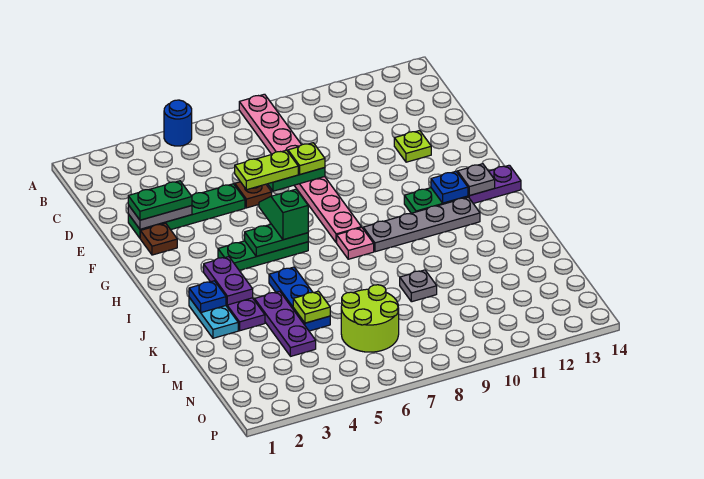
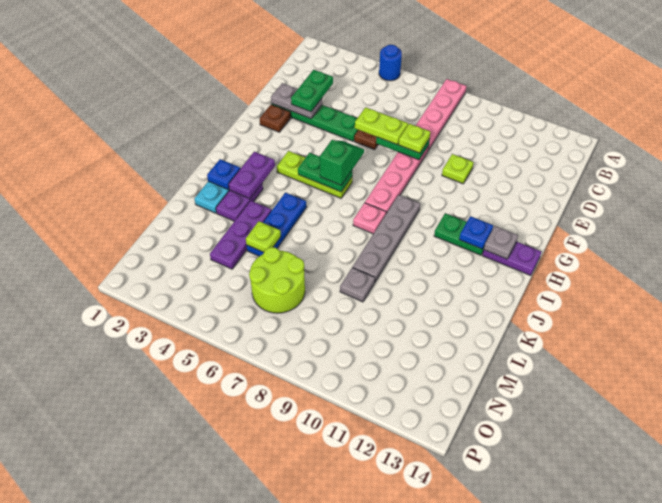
green 1x2 plate [128,181,192,220] -> green 1x2 plate turned to [291,70,333,112]
lime 1x1 plate [394,131,431,162] -> lime 1x1 plate moved to [442,154,474,184]
green 1x3 plate [218,241,308,270] -> lime 1x3 plate [277,151,352,198]
grey 1x4 plate [363,197,480,252] -> grey 1x4 plate turned to [353,195,420,282]

